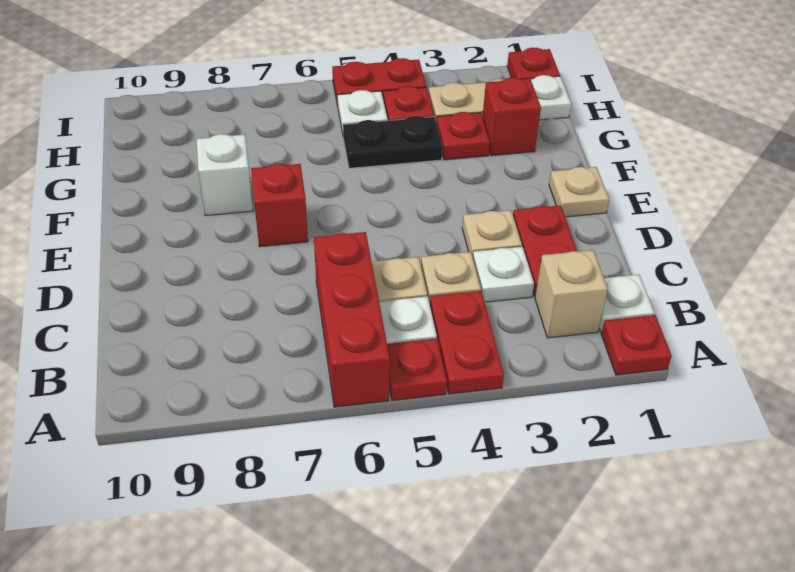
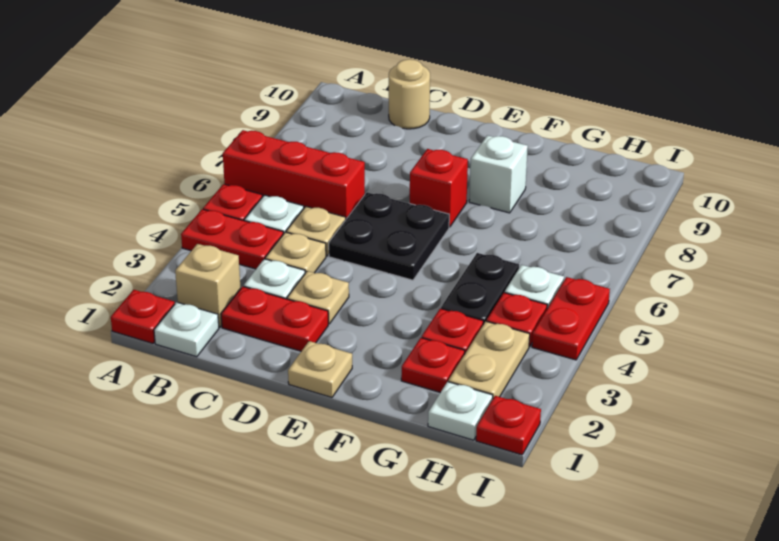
none -> tan 1x1 round brick [389,59,430,129]
none -> black 2x2 plate [329,192,449,280]
red 1x1 brick [483,78,541,156] -> red 1x1 plate [401,338,465,392]

